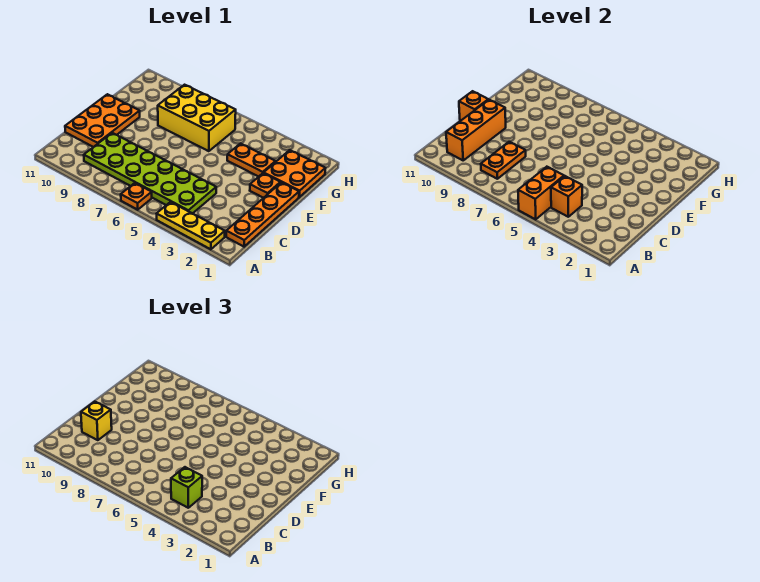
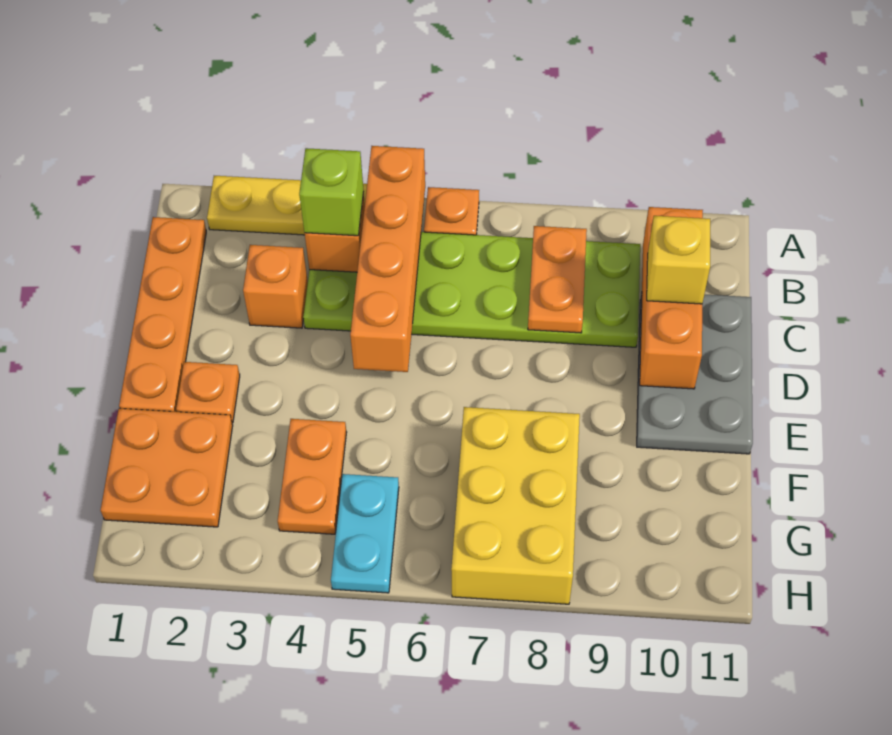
orange 1x2 brick [518,167,564,220] -> orange 1x4 brick [350,146,425,372]
orange 2x3 plate [65,94,140,147] -> grey 2x3 plate [637,294,753,454]
orange 1x1 brick [459,91,488,121] -> orange 1x1 brick moved to [243,245,308,328]
orange 1x2 plate [227,143,276,177] -> orange 1x2 plate turned to [278,419,347,534]
yellow 2x3 brick [158,85,236,151] -> yellow 2x3 brick turned to [451,407,580,604]
none -> cyan 1x2 plate [331,474,399,593]

